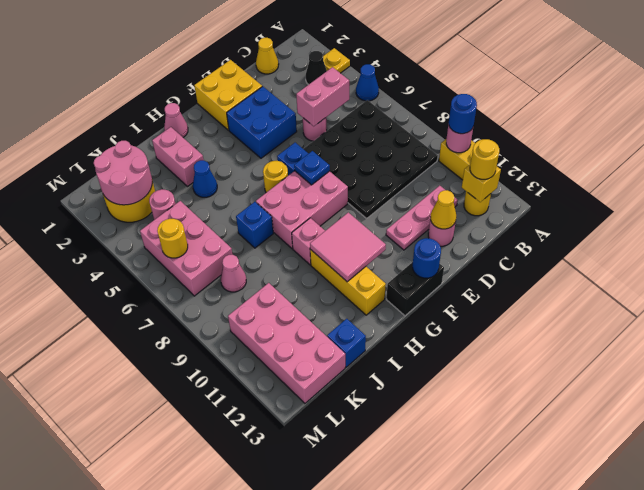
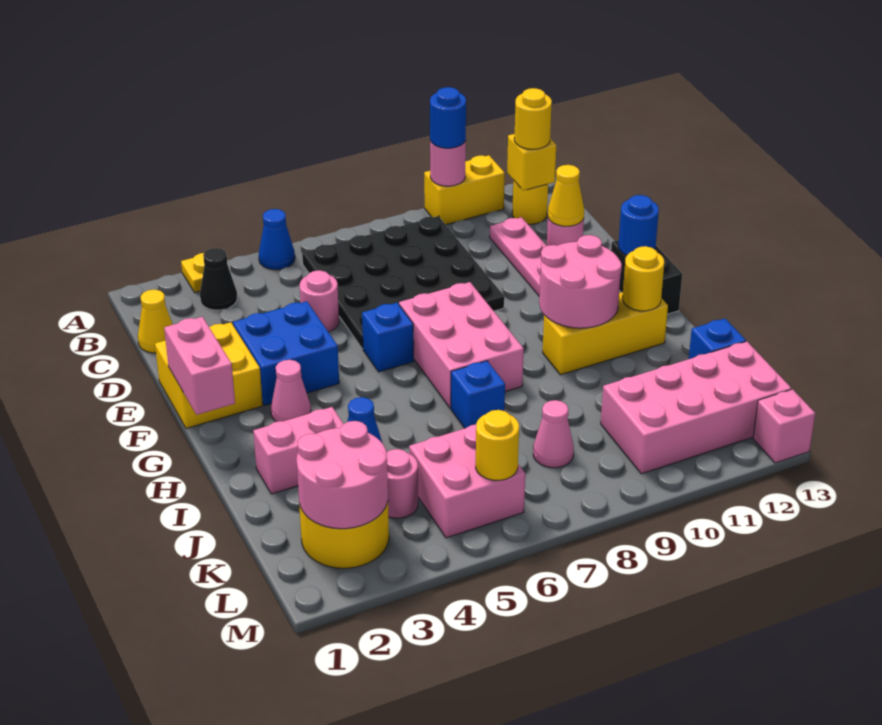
pink 1x2 brick [296,67,349,126] -> pink 1x2 brick moved to [164,317,235,415]
blue 1x1 plate [294,151,330,185] -> none
yellow 1x1 round brick [263,161,288,193] -> yellow 1x1 round brick moved to [623,246,664,311]
pink 2x2 tile [310,212,386,282] -> pink 2x2 round brick [539,235,622,328]
pink 1x1 cone [164,103,188,137] -> pink 1x1 cone moved to [271,360,311,422]
pink 1x1 brick [292,218,325,265] -> pink 1x1 brick moved to [753,389,815,463]
pink 2x3 brick [140,201,232,296] -> pink 2x2 brick [409,425,525,538]

